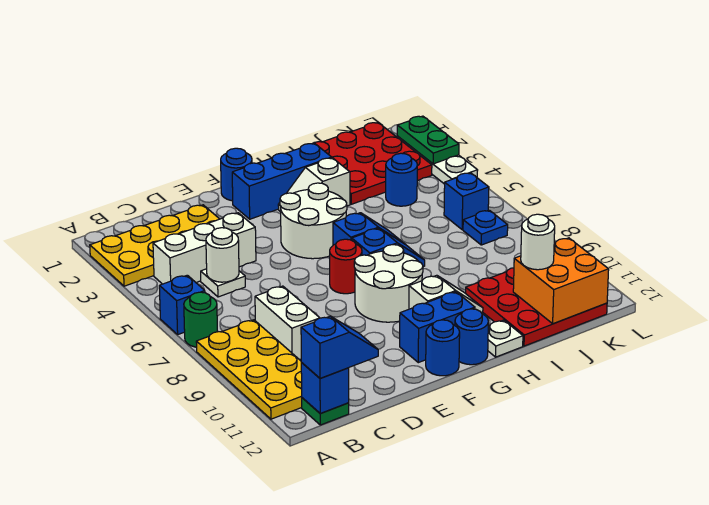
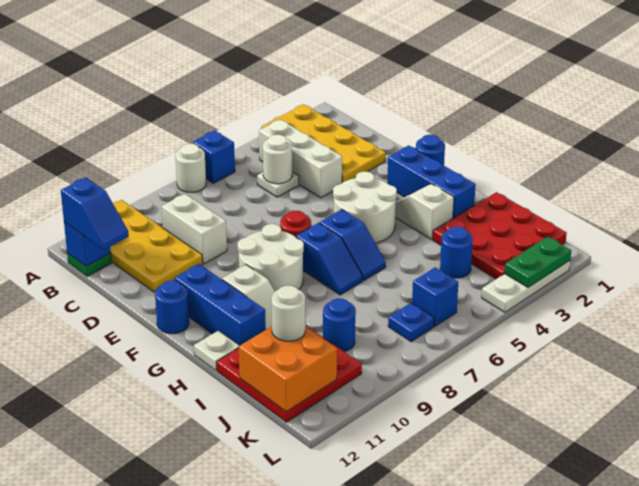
green 1x1 round brick [184,292,218,347] -> white 1x1 round brick [175,144,206,192]
yellow 2x4 plate [196,320,302,419] -> yellow 2x4 plate turned to [110,200,203,292]
white 1x2 brick [255,286,319,360] -> white 1x2 brick turned to [161,194,227,264]
blue 1x2 brick [400,292,475,363] -> blue 1x3 brick [175,264,266,345]
blue 1x1 round brick [455,309,488,365] -> blue 1x1 round brick moved to [323,298,356,351]

